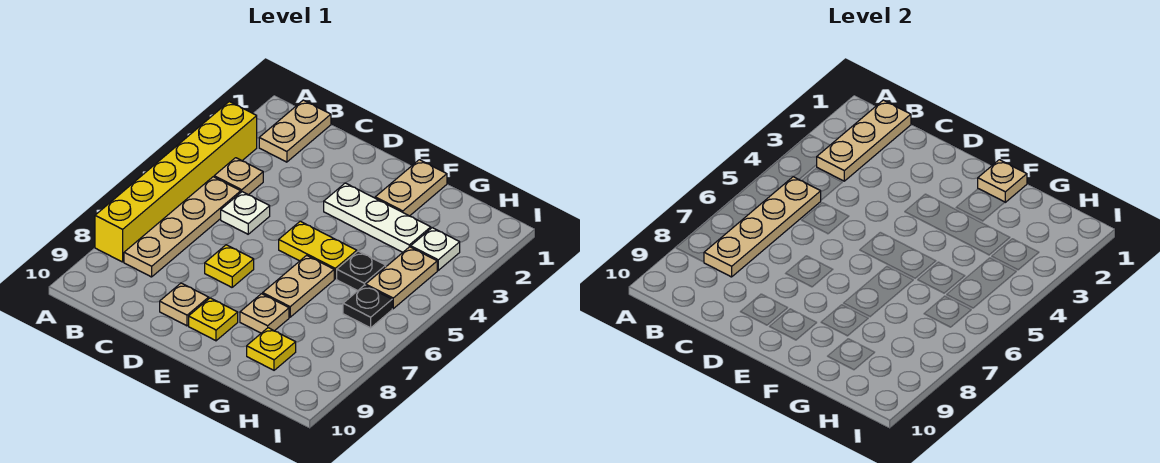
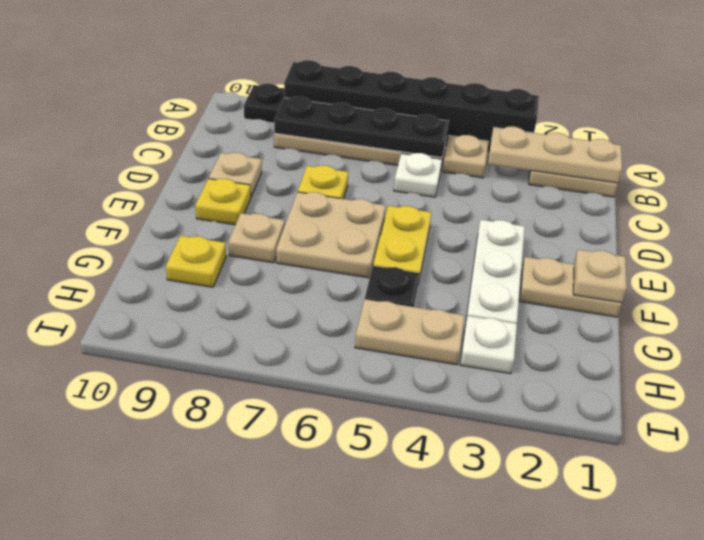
yellow 1x6 brick [95,102,257,262] -> black 1x6 brick [284,60,539,154]
tan 1x4 plate [704,177,821,277] -> black 1x4 plate [274,97,449,157]
tan 1x2 plate [263,255,334,317] -> tan 2x2 plate [276,192,386,278]
black 1x1 plate [343,285,392,328] -> black 1x1 plate moved to [244,84,284,123]

